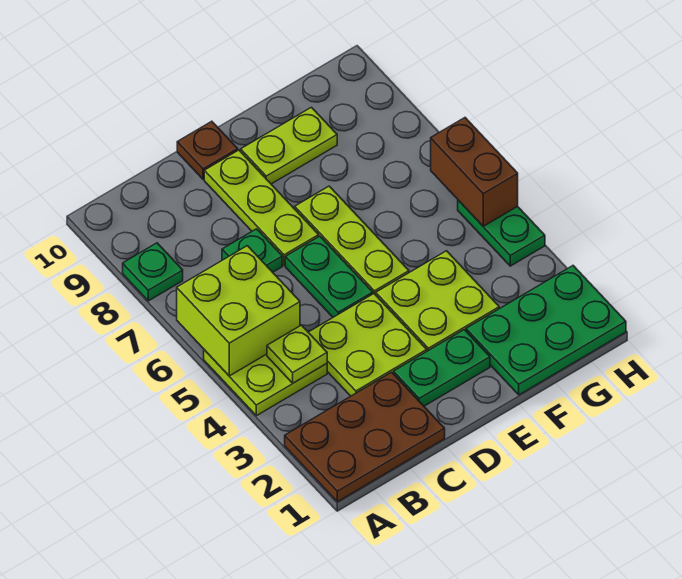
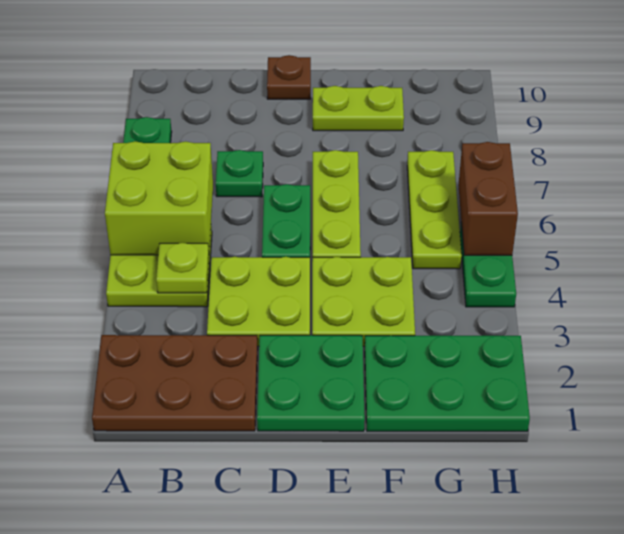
green 1x2 plate [394,330,490,406] -> green 2x2 plate [257,335,365,431]
lime 1x3 plate [204,150,319,265] -> lime 1x3 plate moved to [407,150,462,269]

